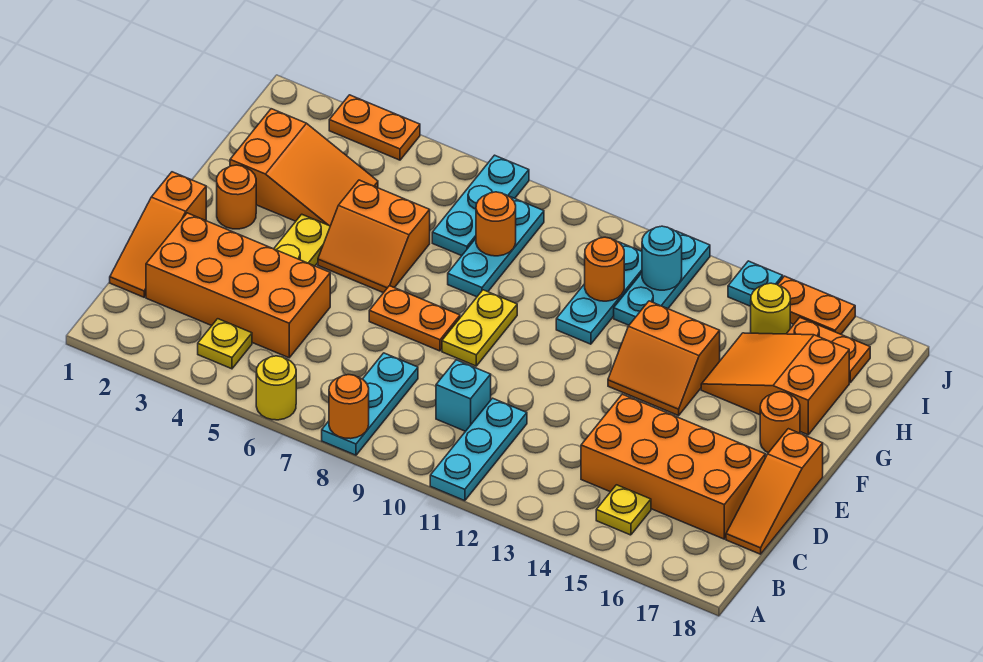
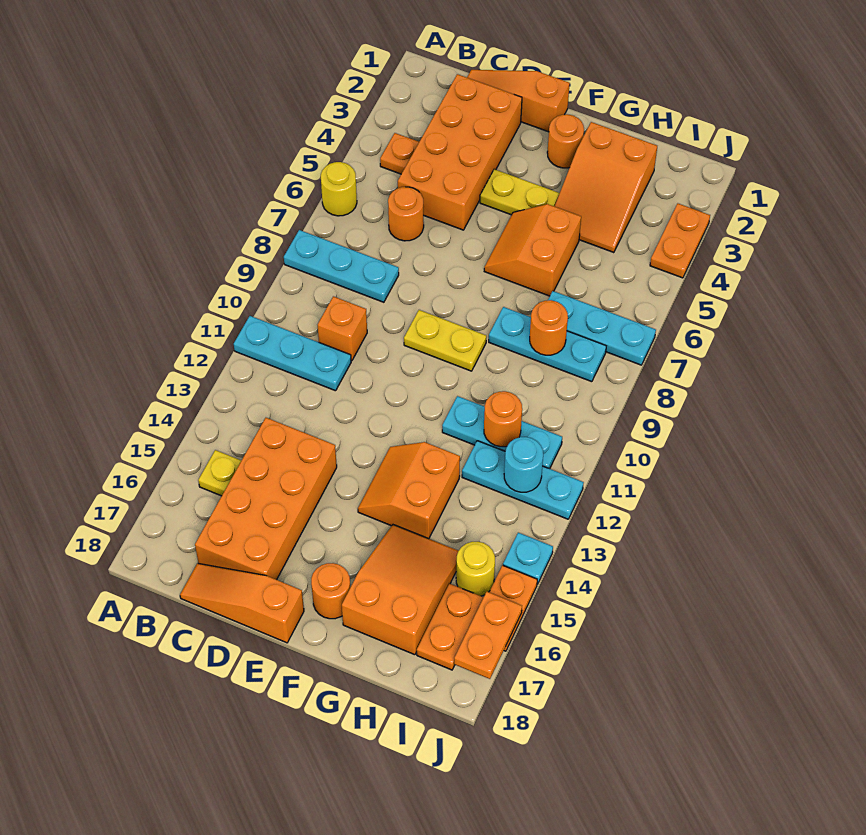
orange 1x1 round brick [329,375,369,439] -> orange 1x1 round brick moved to [388,187,424,241]
yellow 1x1 plate [198,319,252,369] -> orange 1x1 plate [380,133,419,174]
cyan 1x1 brick [436,360,491,431] -> orange 1x1 brick [318,296,367,361]
orange 1x2 plate [369,286,460,351] -> orange 1x2 plate moved to [454,592,522,679]

